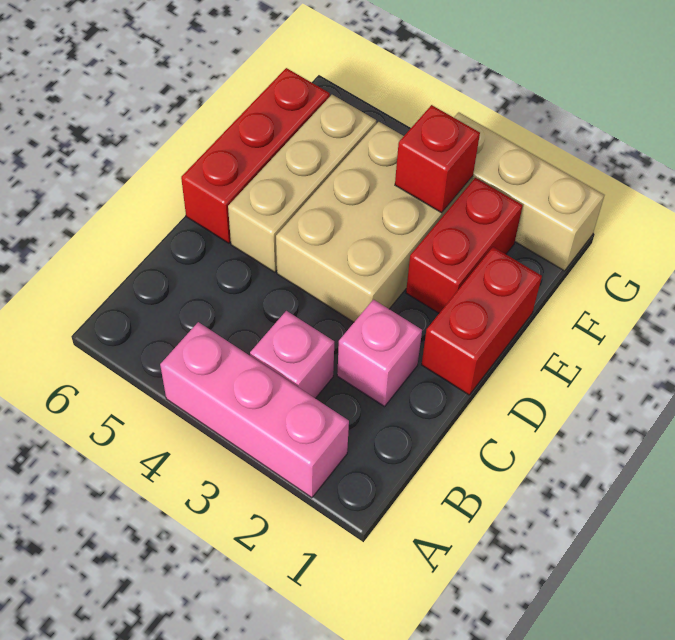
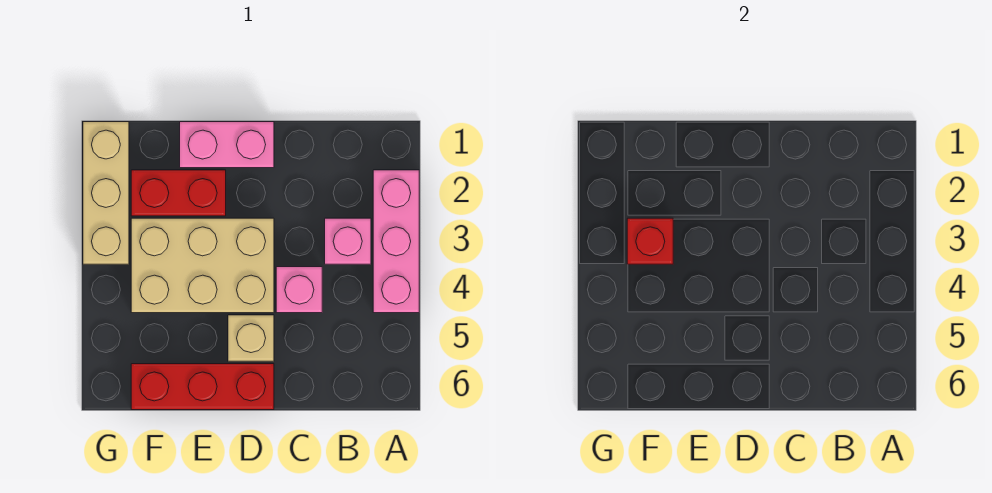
pink 1x1 brick [337,300,422,407] -> pink 1x1 brick moved to [276,267,322,313]
red 1x2 brick [422,247,542,395] -> pink 1x2 brick [180,122,274,168]
tan 1x3 brick [228,95,376,272] -> tan 1x1 brick [228,315,274,361]

